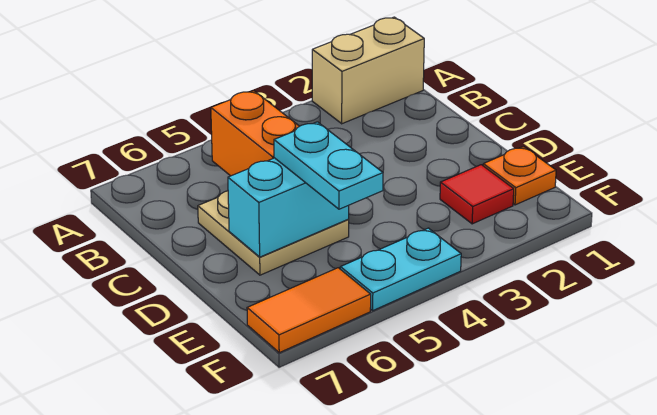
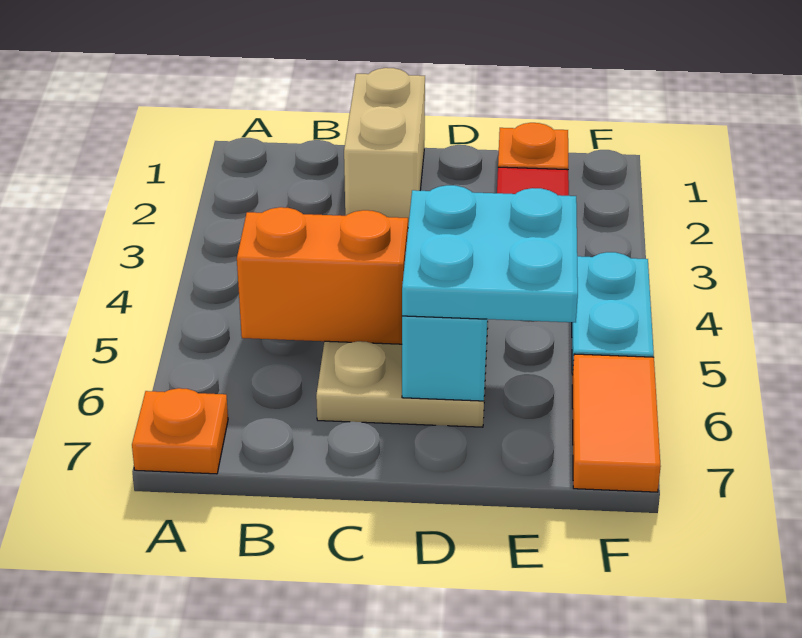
tan 1x2 brick [312,17,424,124] -> tan 1x2 brick moved to [344,68,425,226]
none -> orange 1x1 plate [132,388,228,474]
cyan 1x2 plate [274,122,383,209] -> cyan 2x2 plate [402,185,578,322]

